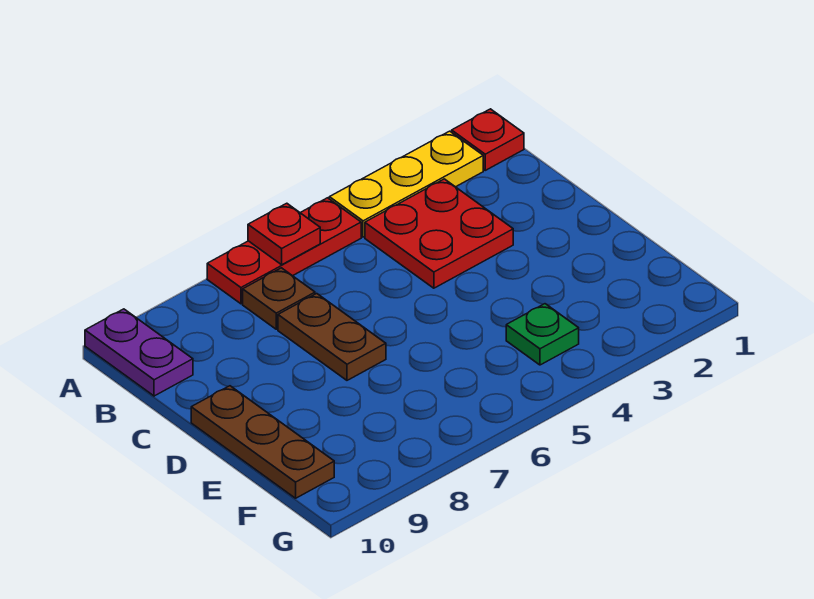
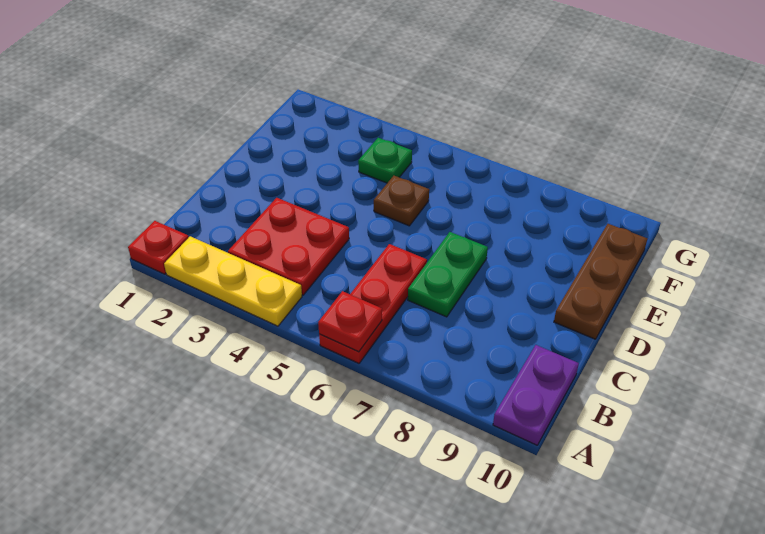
red 1x3 plate [207,198,361,304] -> red 1x3 plate turned to [319,244,427,363]
brown 1x1 plate [243,268,315,329] -> brown 1x1 plate moved to [374,176,429,226]
brown 1x2 plate [278,294,386,380] -> green 1x2 plate [408,232,488,317]

